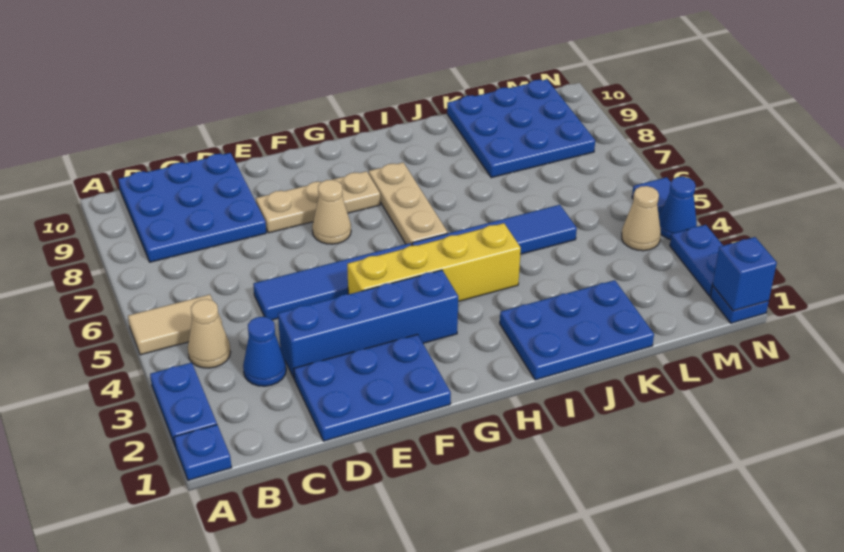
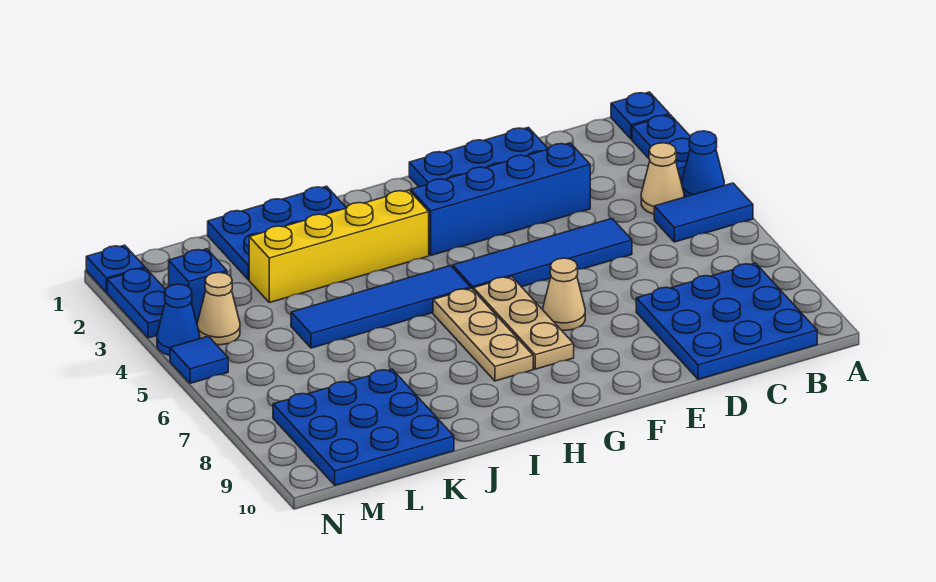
tan 1x2 tile [128,295,222,355] -> blue 1x2 tile [654,183,753,242]
blue 1x1 cone [243,317,286,386] -> blue 1x1 cone moved to [681,131,724,197]
tan 1x3 plate [256,171,380,233] -> tan 1x3 plate turned to [473,277,574,369]
yellow 1x4 brick [347,223,521,301] -> yellow 1x4 brick moved to [249,190,429,303]
blue 1x1 brick [713,237,777,311] -> blue 1x1 brick moved to [169,249,227,323]

